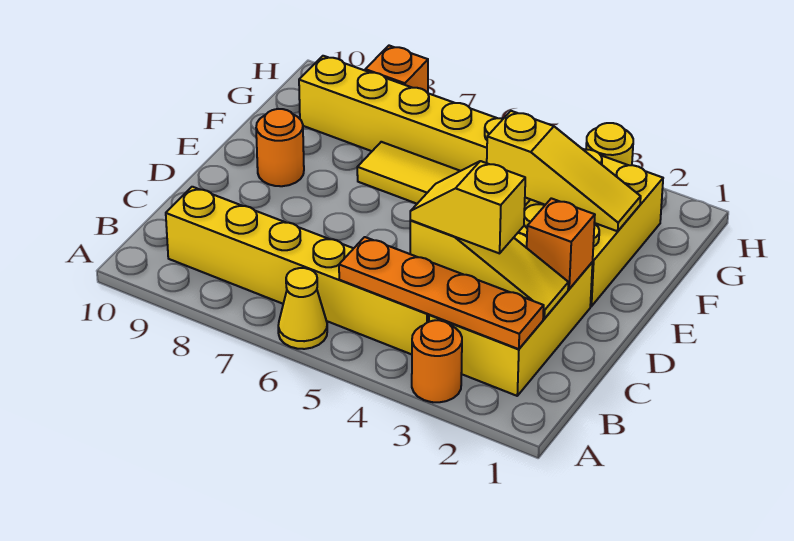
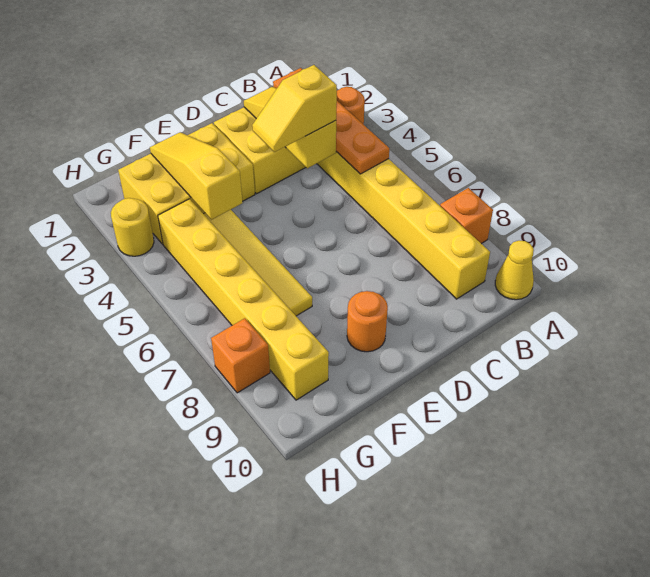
yellow 1x1 cone [278,268,327,349] -> yellow 1x1 cone moved to [495,240,534,300]
yellow 1x2 slope [410,161,525,253] -> yellow 1x2 slope turned to [252,65,337,152]
orange 1x1 brick [527,198,595,289] -> orange 1x1 brick moved to [440,188,493,244]

